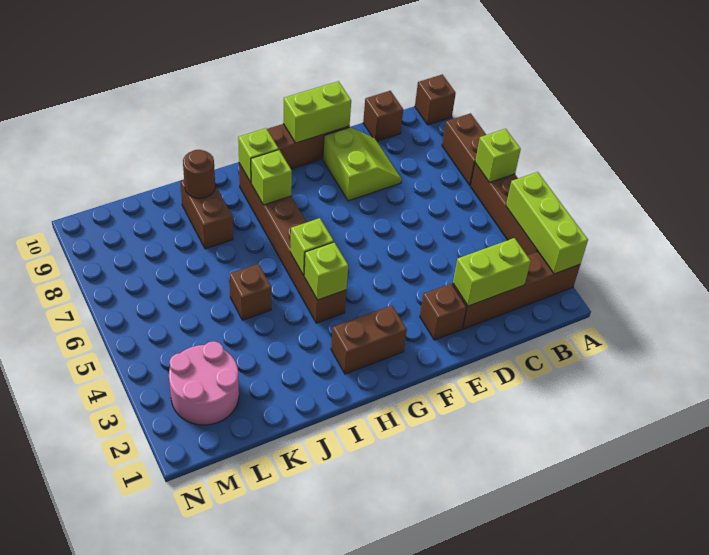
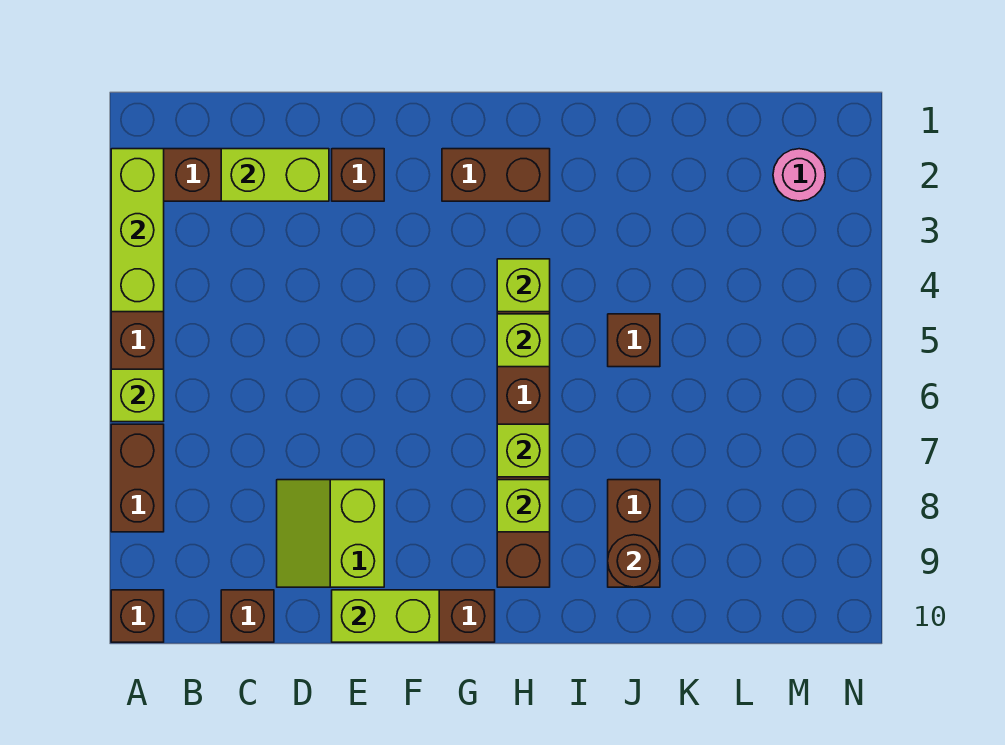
lime 1x1 brick [238,128,279,182] -> lime 1x1 brick moved to [497,424,550,477]
pink 2x2 round brick [169,341,239,425] -> pink 1x1 round brick [773,149,825,201]

